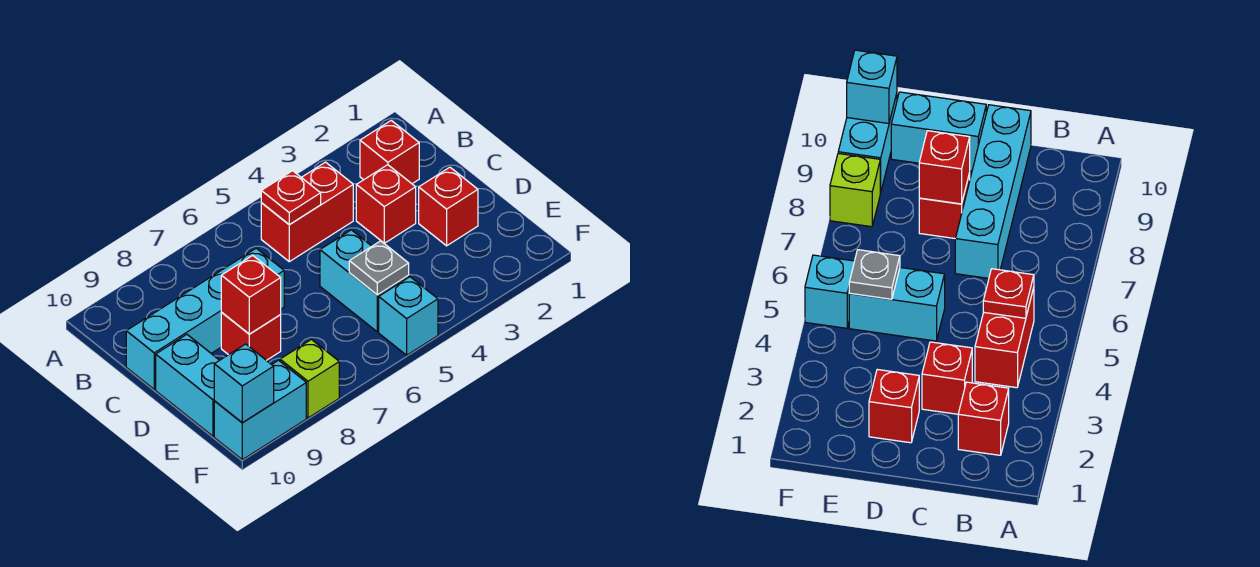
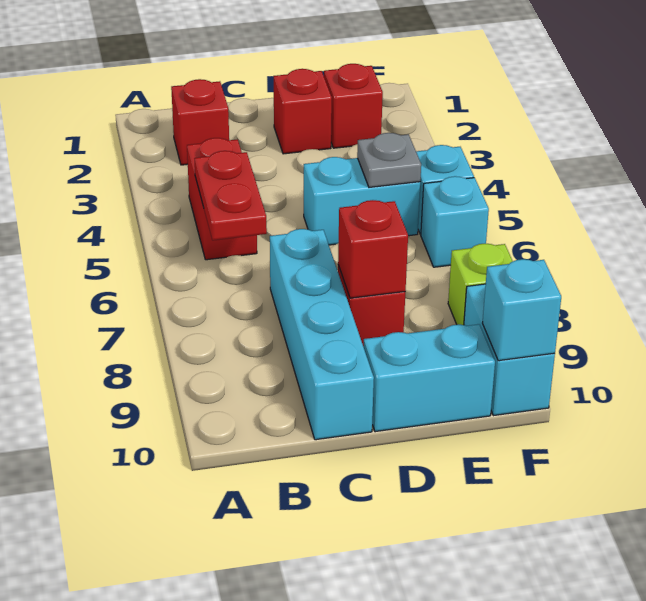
red 1x1 plate [261,171,321,225] -> red 1x2 plate [194,151,267,240]
red 1x1 brick [356,165,416,243] -> red 1x1 brick moved to [324,64,383,148]
none -> cyan 1x1 brick [421,176,489,267]

